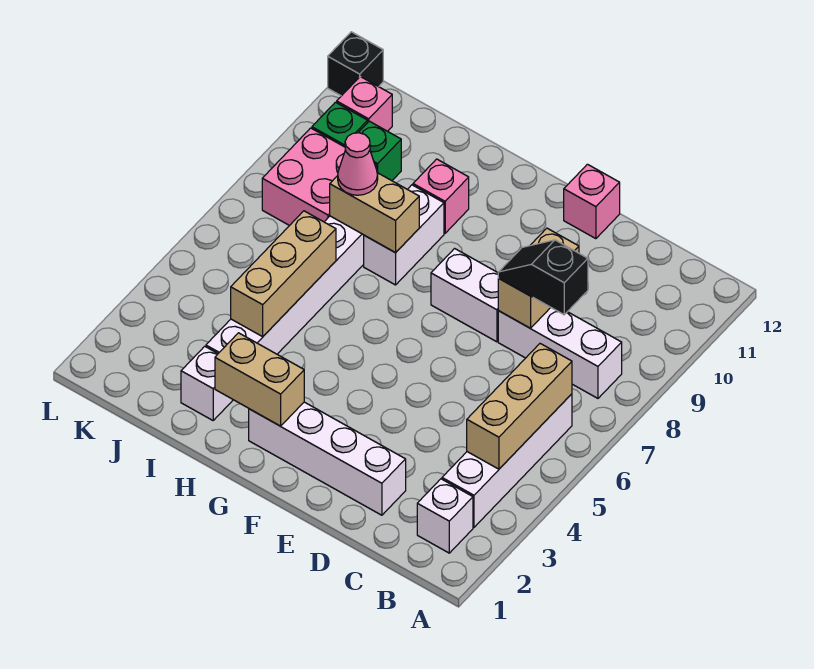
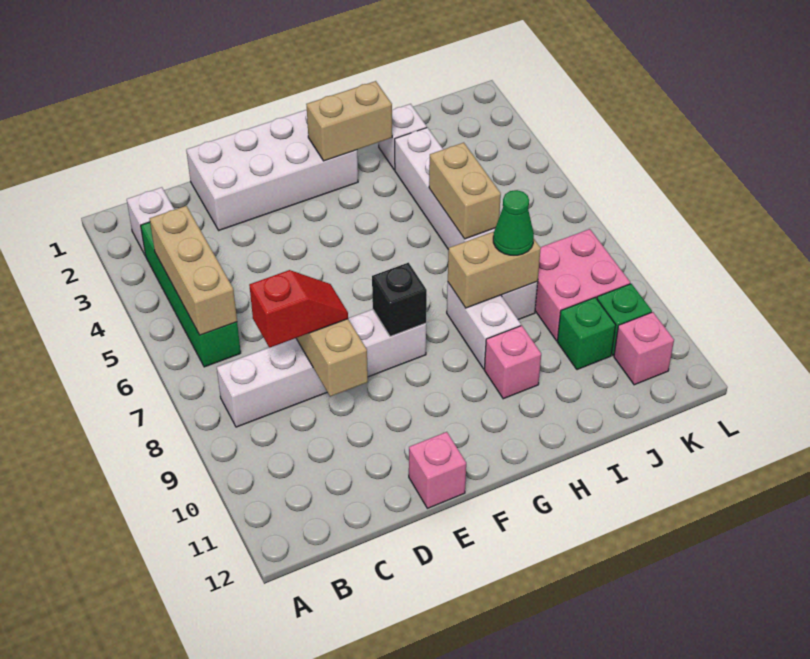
white 1x4 brick [442,394,572,527] -> green 1x4 brick [141,222,241,367]
black 1x2 slope [498,240,588,315] -> red 1x2 slope [249,270,348,348]
white 1x4 brick [249,402,406,515] -> white 2x4 brick [186,110,358,230]
tan 1x3 brick [231,211,336,337] -> tan 1x2 brick [429,143,501,239]
pink 1x1 cone [338,133,378,195] -> green 1x1 cone [493,190,534,255]
black 1x1 brick [328,32,383,96] -> black 1x1 brick moved to [372,263,427,337]

